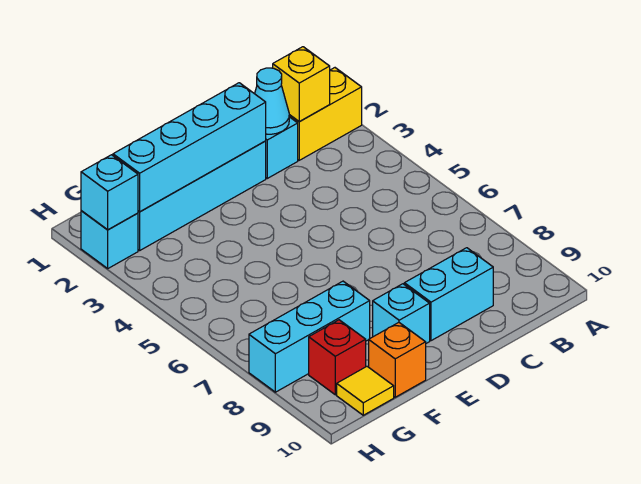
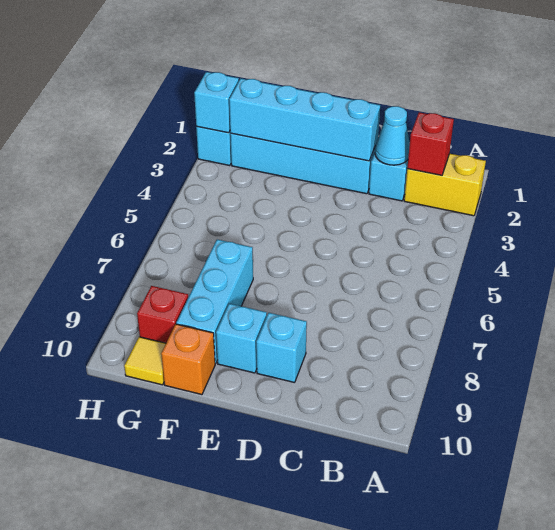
yellow 1x1 brick [273,47,330,122] -> red 1x1 brick [407,112,454,175]
cyan 1x2 brick [404,248,493,341] -> cyan 1x1 brick [256,313,307,383]
cyan 1x3 brick [249,281,370,392] -> cyan 1x3 brick turned to [176,239,253,364]

